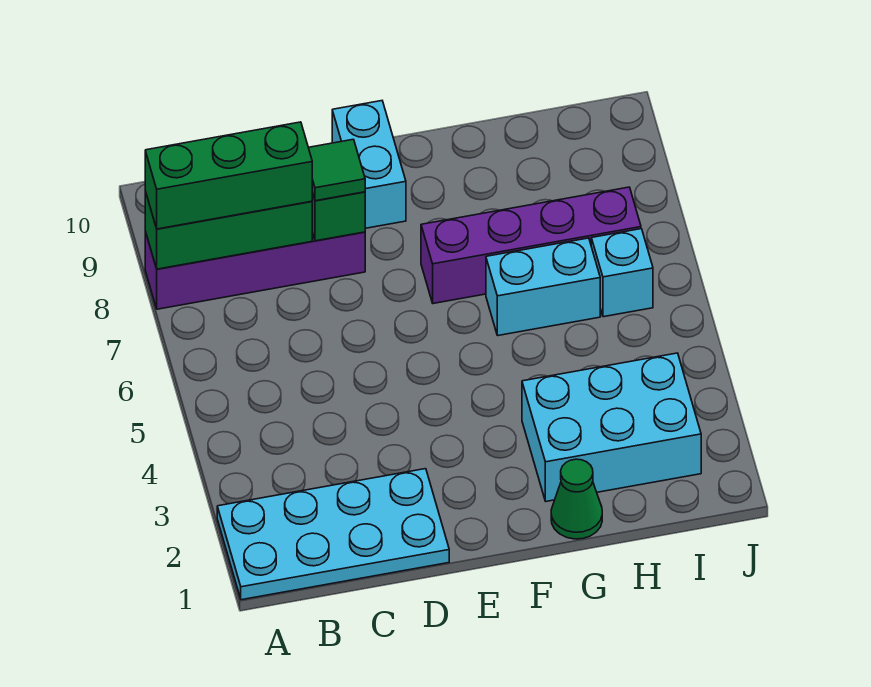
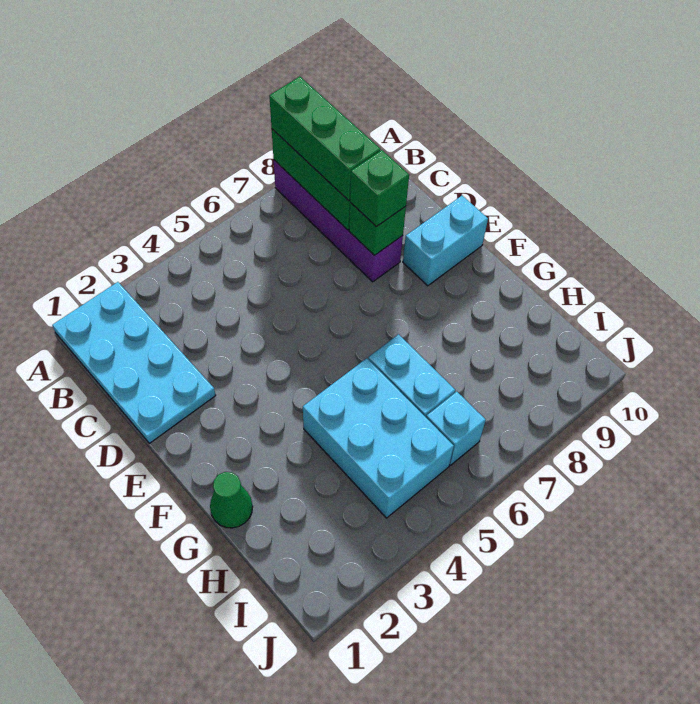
green 1x1 tile [308,139,365,201] -> green 1x1 brick [350,150,409,227]
purple 1x4 brick [421,187,641,304] -> none
cyan 2x3 brick [522,353,701,501] -> cyan 2x3 brick moved to [303,358,454,518]

